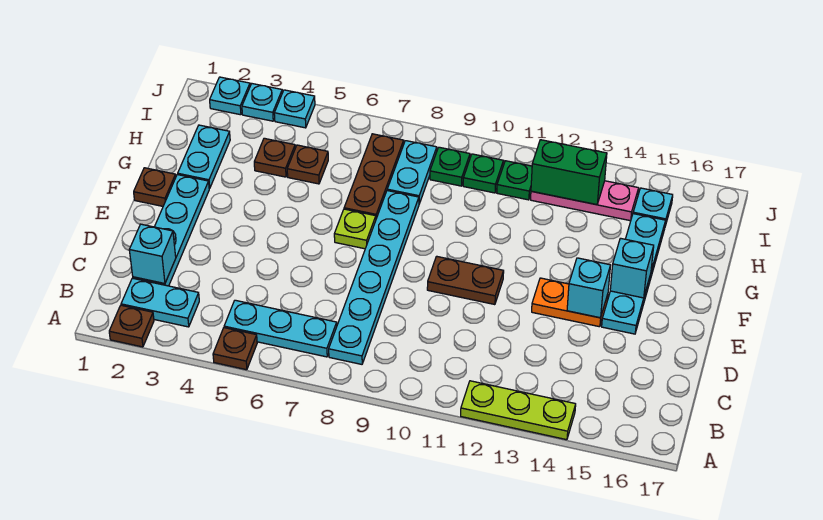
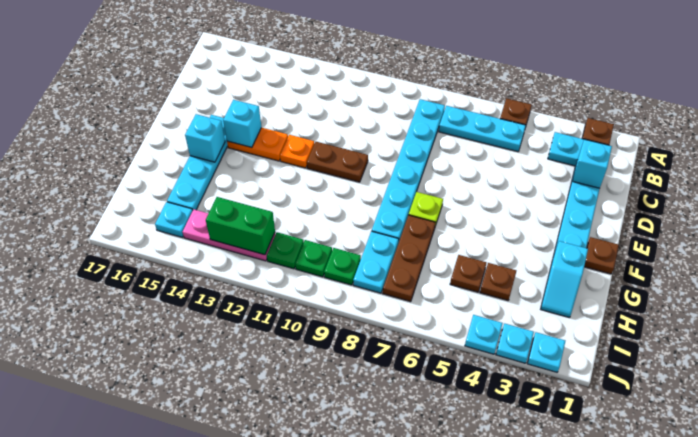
lime 1x3 plate [461,381,576,440] -> none
none -> orange 1x1 plate [280,135,314,168]
cyan 1x2 plate [178,125,230,189] -> cyan 1x2 slope [541,241,588,317]

